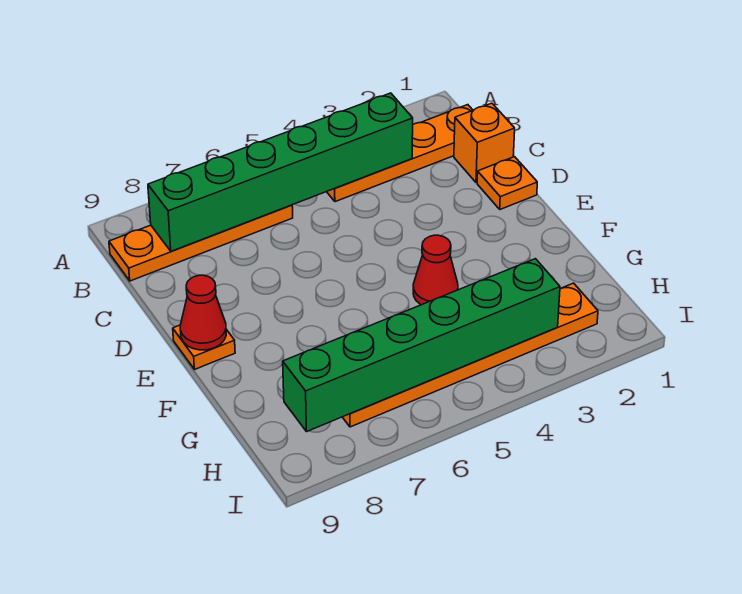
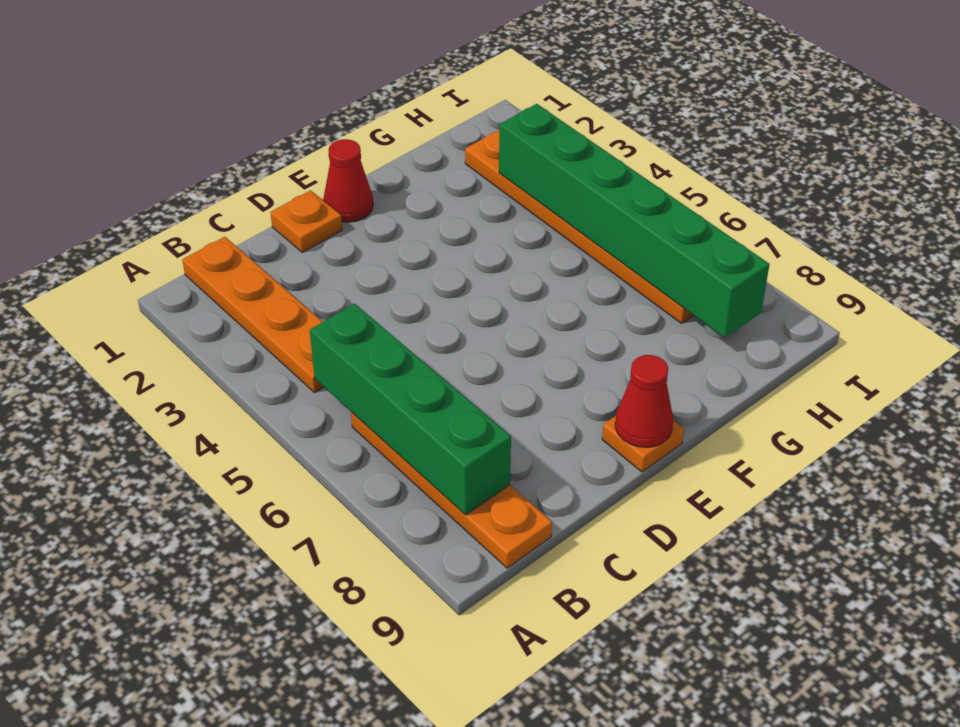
green 1x6 brick [148,93,413,251] -> green 1x4 brick [310,304,511,515]
orange 1x1 brick [454,103,515,183] -> none
red 1x1 cone [413,235,458,305] -> red 1x1 cone moved to [323,139,373,222]

